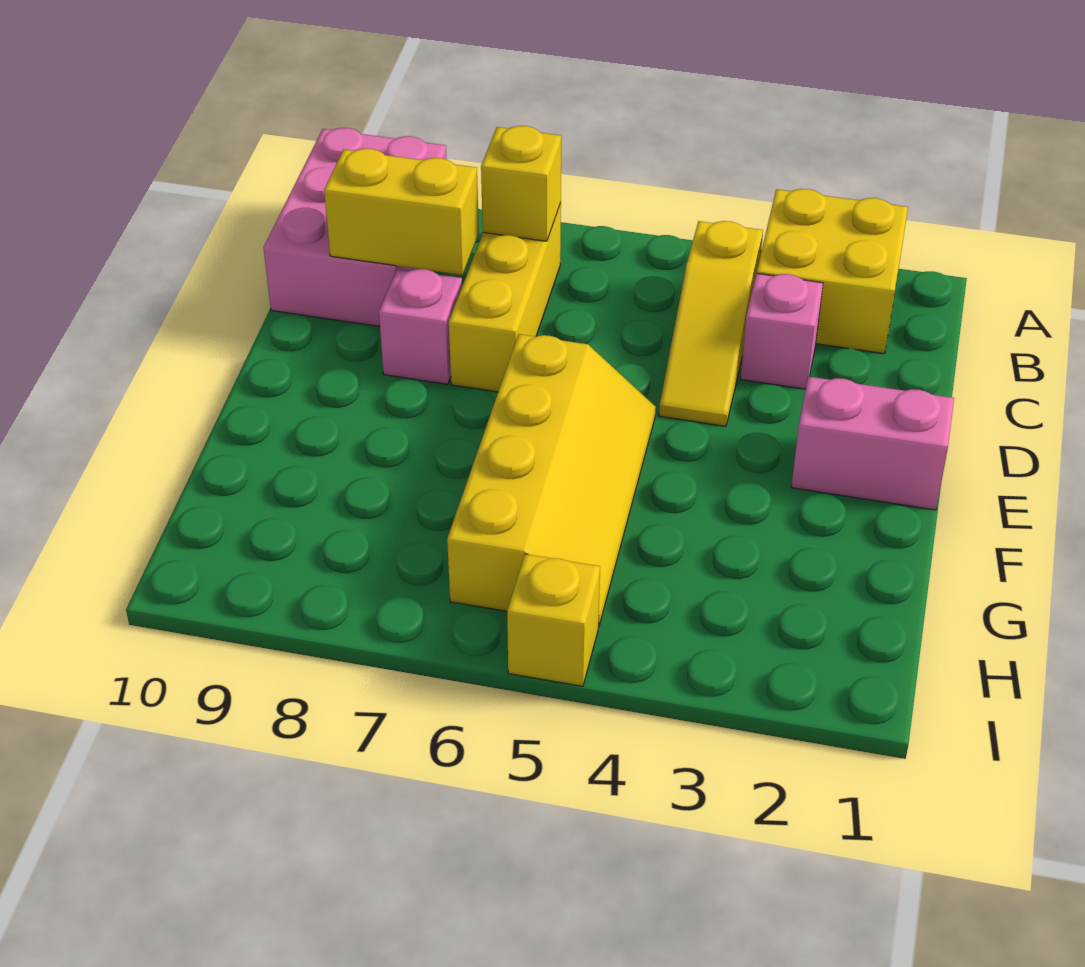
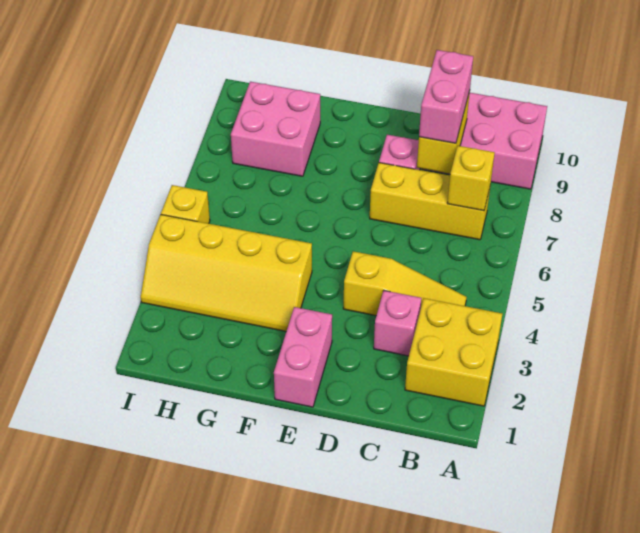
yellow 1x3 slope [659,221,763,426] -> yellow 1x3 slope turned to [343,251,467,316]
none -> pink 1x2 brick [419,50,473,143]
yellow 2x4 slope [447,334,656,627] -> yellow 2x4 slope moved to [141,215,312,331]
none -> pink 2x2 brick [231,82,320,176]

